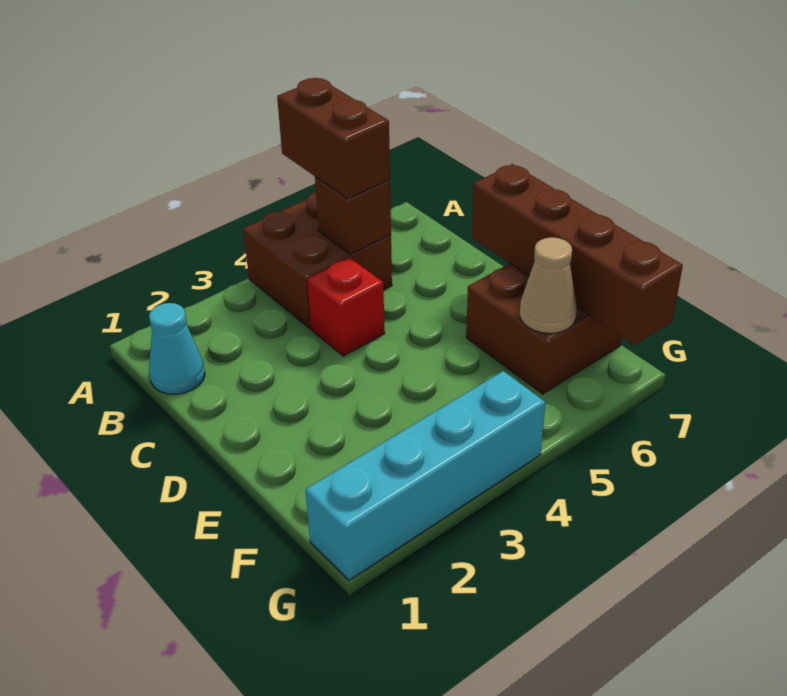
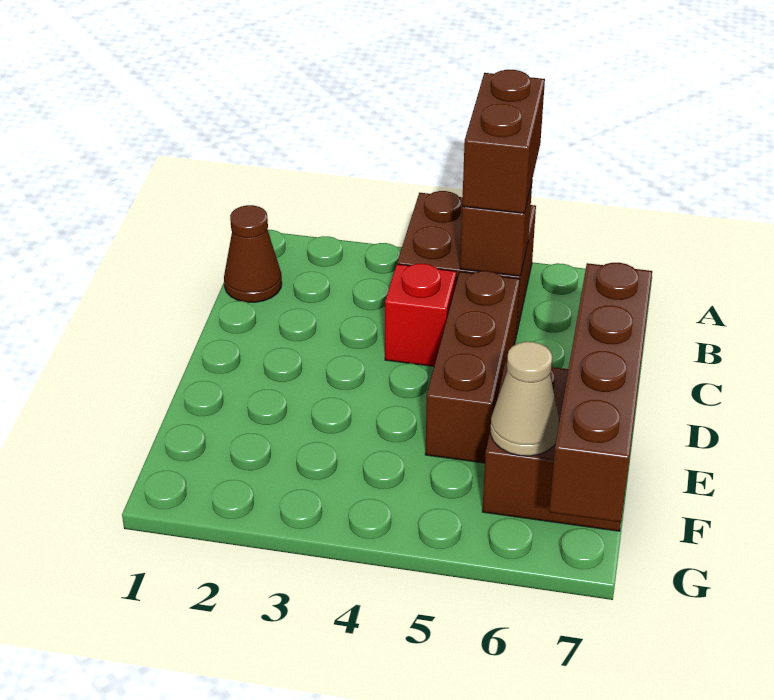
cyan 1x1 cone [149,303,205,394] -> brown 1x1 cone [224,205,282,302]
none -> brown 1x3 brick [425,271,520,463]
cyan 1x4 brick [306,371,545,580] -> none

